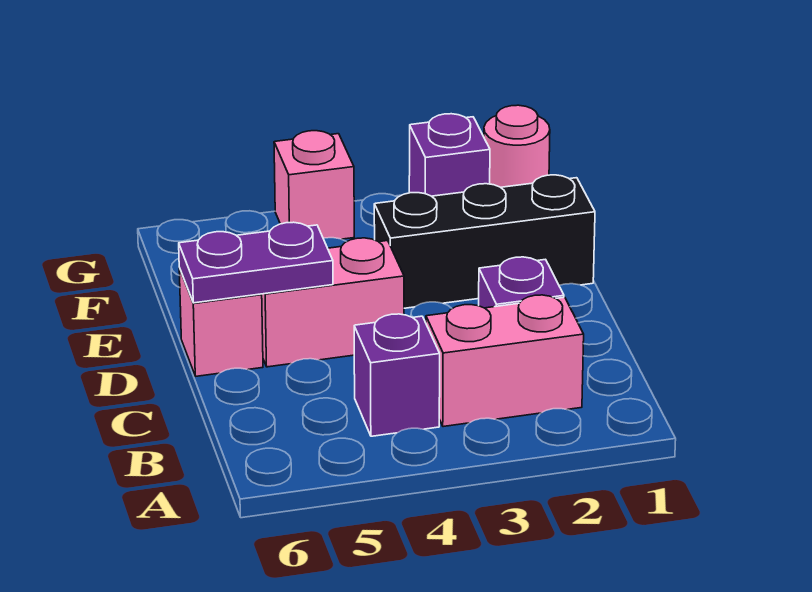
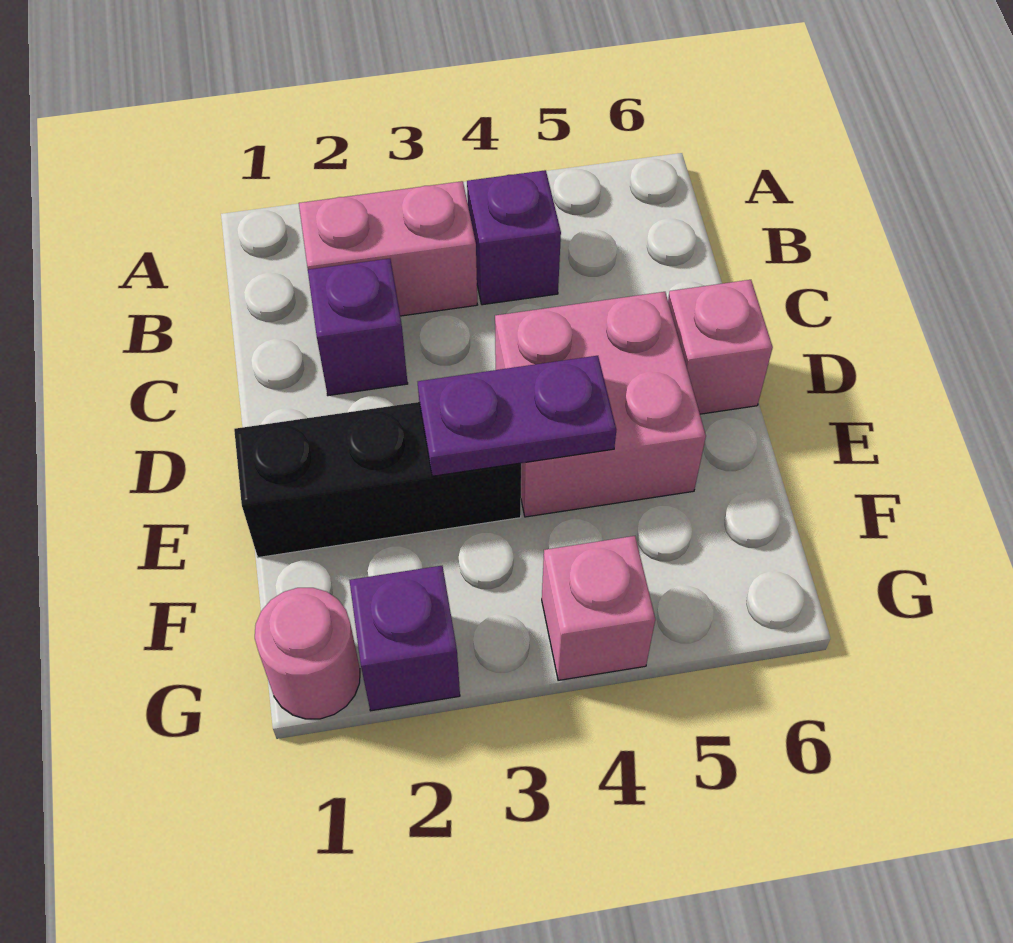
pink 1x2 brick [262,238,404,367] -> pink 2x2 brick [495,292,706,517]
purple 1x2 plate [179,222,333,303] -> purple 1x2 plate moved to [418,356,616,476]

